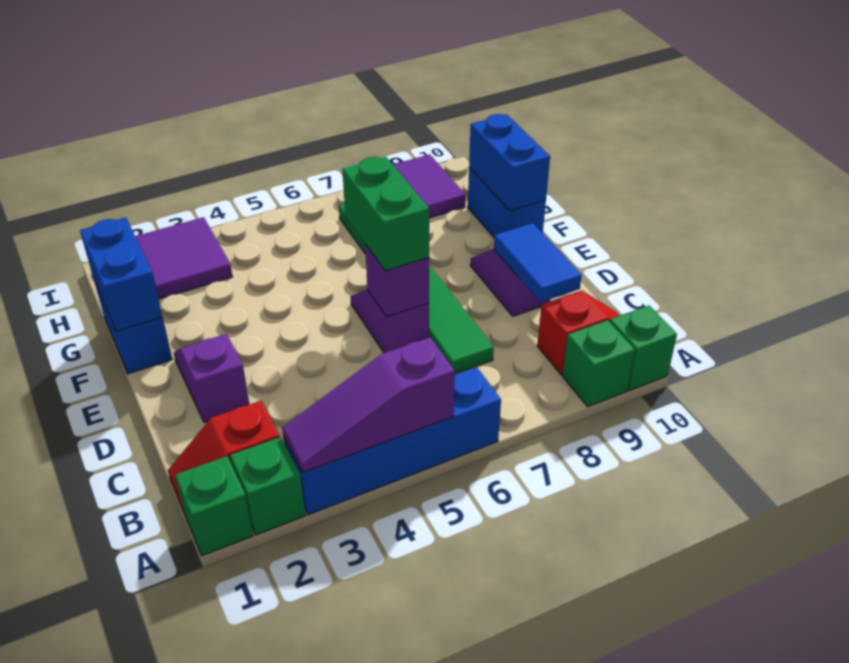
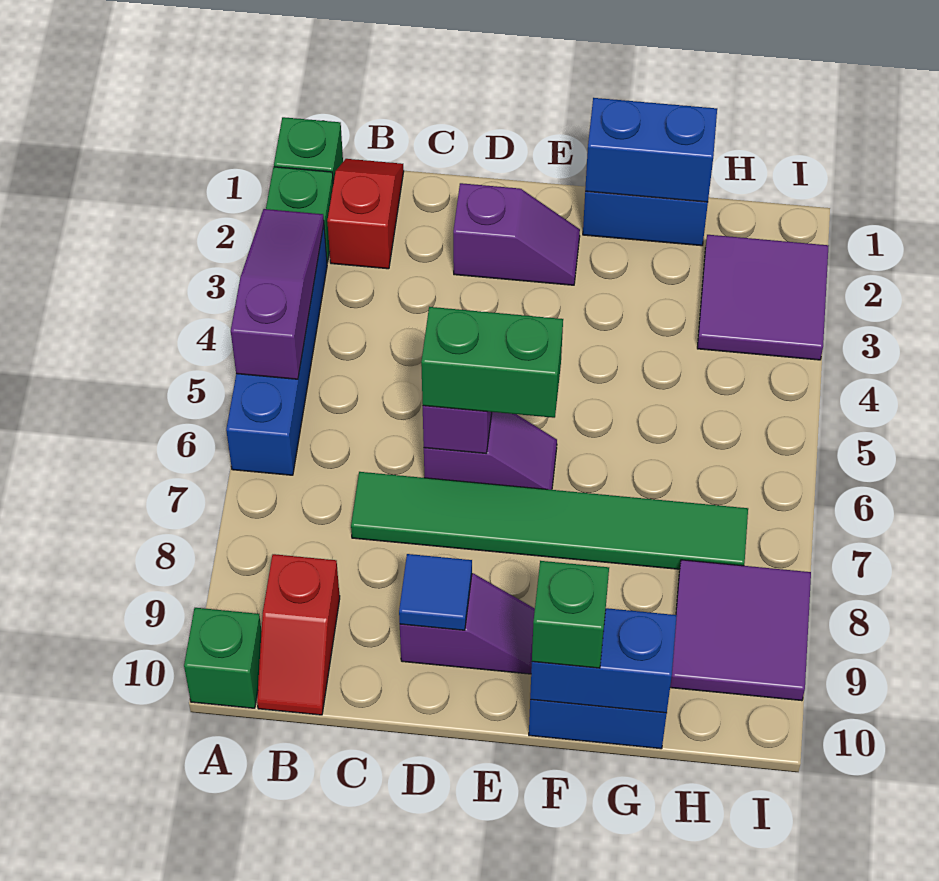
green 1x1 brick [562,320,635,407] -> green 1x1 brick moved to [532,561,609,668]
blue 1x2 tile [494,223,582,302] -> blue 1x1 tile [399,554,472,630]

